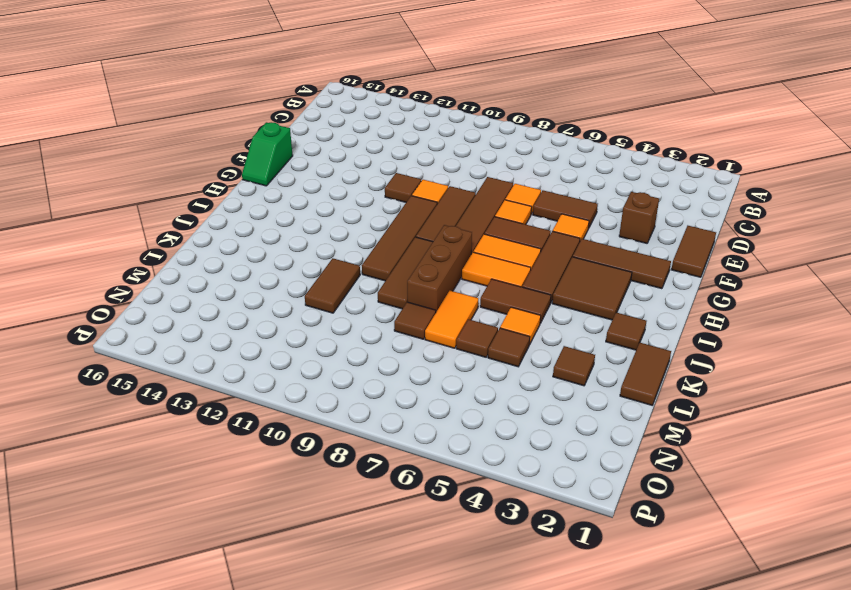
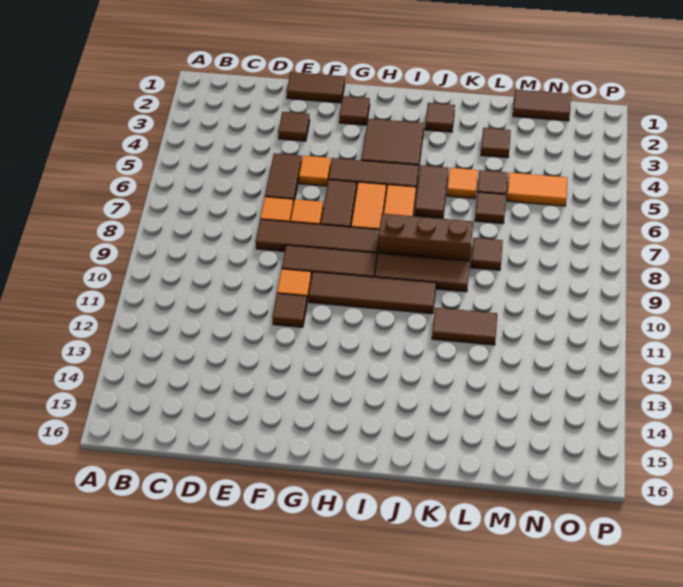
brown 1x1 brick [619,192,659,243] -> brown 1x1 tile [278,112,310,141]
green 1x2 slope [242,122,293,186] -> none
brown 1x3 tile [573,239,671,289] -> brown 1x1 tile [339,96,370,125]
brown 1x2 tile [620,343,671,405] -> brown 1x2 tile moved to [513,90,571,121]
orange 1x2 tile [425,291,478,348] -> orange 1x2 tile moved to [507,173,567,206]

